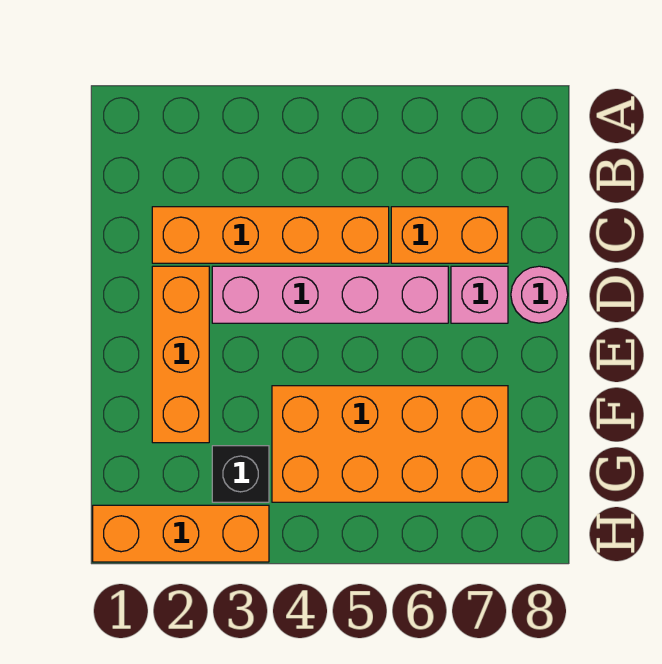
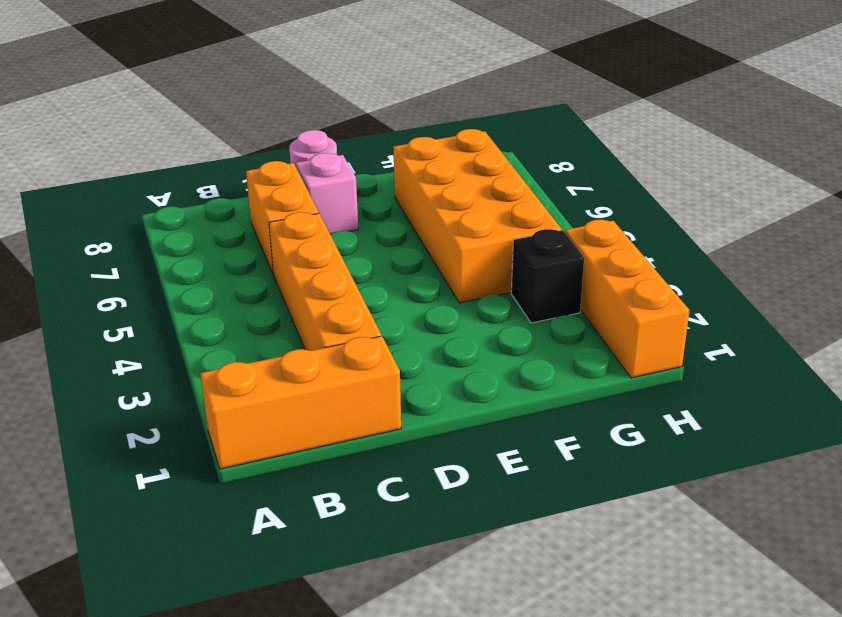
orange 1x3 brick [152,266,209,443] -> orange 1x3 brick moved to [200,336,401,469]
pink 1x4 brick [212,266,448,323] -> none

